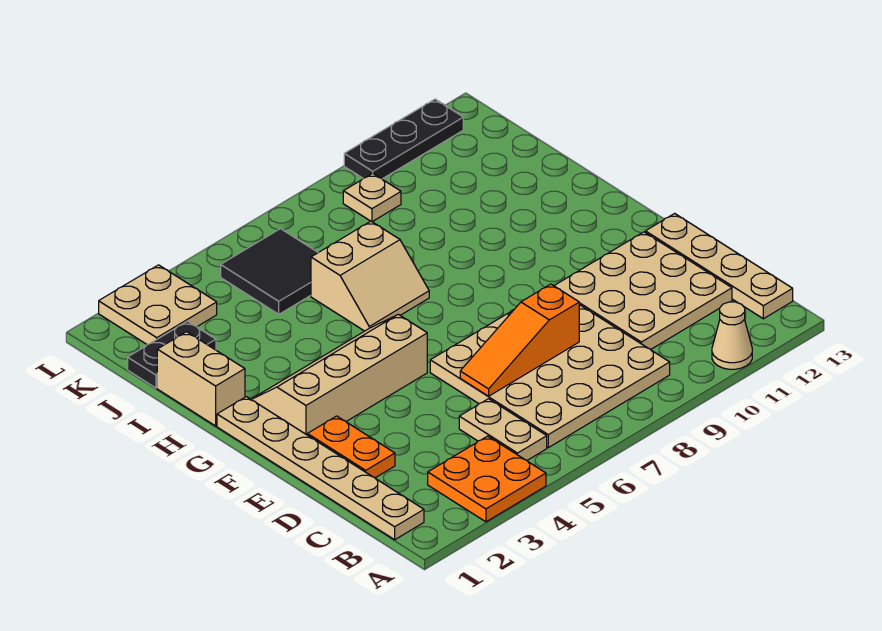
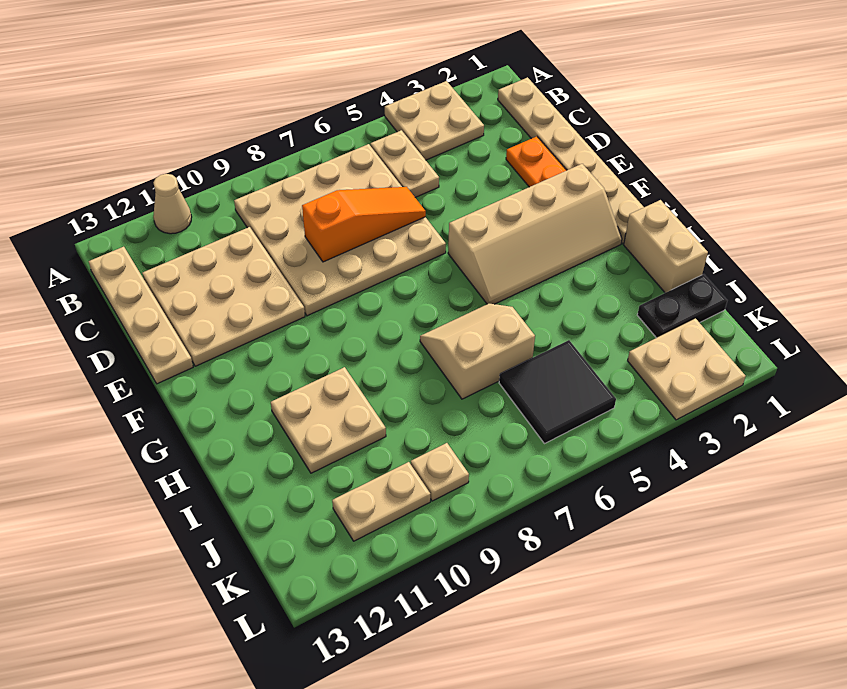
orange 2x2 plate [428,436,546,522] -> tan 2x2 plate [385,81,484,160]
none -> tan 2x2 plate [271,367,386,473]
none -> tan 1x2 plate [332,462,430,541]
black 1x3 plate [344,99,463,179] -> none

